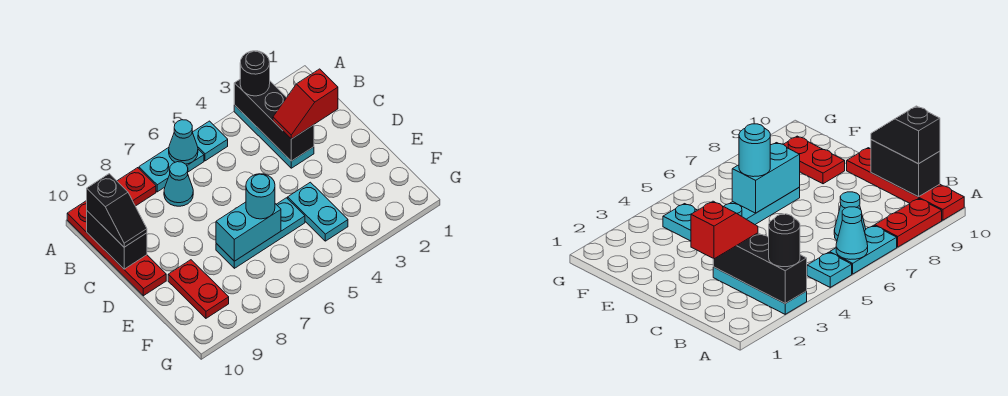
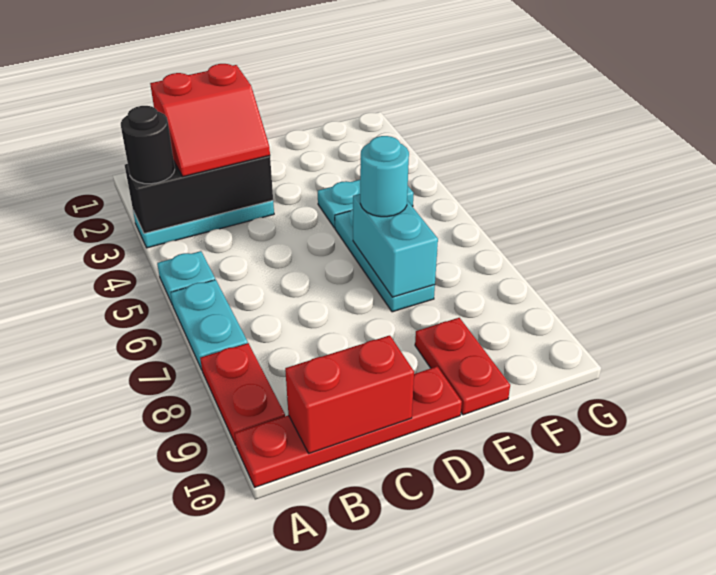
cyan 1x1 cone [169,120,198,164] -> none
cyan 1x1 cone [164,162,193,206] -> none
black 1x2 brick [87,211,147,269] -> red 1x2 brick [285,335,414,453]
black 1x2 slope [87,174,147,247] -> none
red 1x2 slope [273,69,338,139] -> red 2x2 slope [150,64,270,176]
red 1x2 plate [168,260,229,318] -> red 1x2 plate turned to [415,318,510,415]

